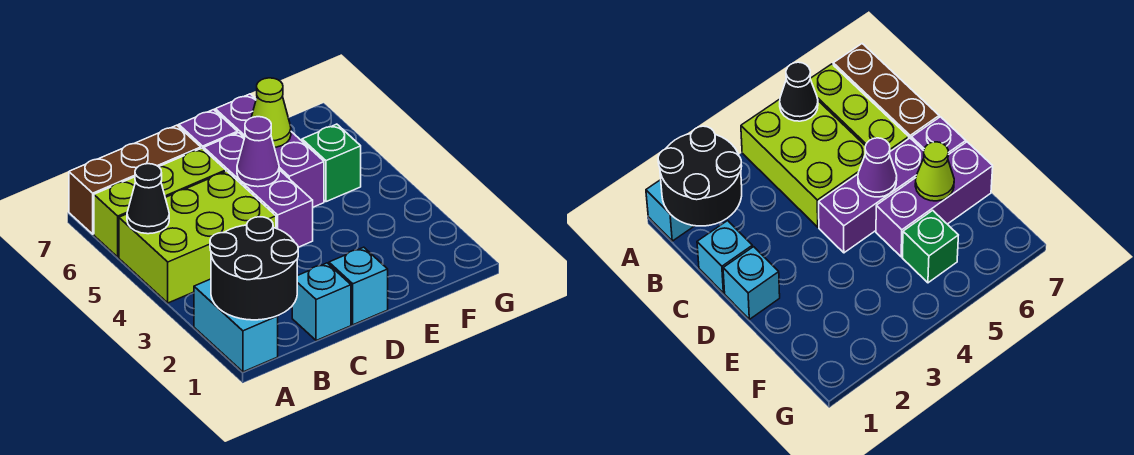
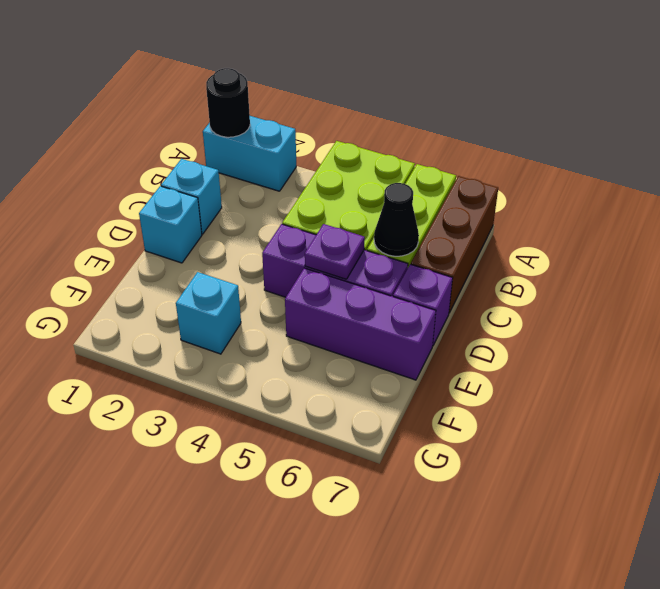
black 2x2 round brick [210,217,298,320] -> black 1x1 round brick [206,68,250,137]
black 1x1 cone [127,164,169,234] -> black 1x1 cone moved to [374,183,419,256]
purple 1x1 cone [237,117,279,187] -> purple 1x1 plate [305,224,365,279]
lime 1x1 cone [251,78,291,148] -> none
none -> cyan 1x1 brick [176,272,241,354]
green 1x1 brick [302,124,361,202] -> none

